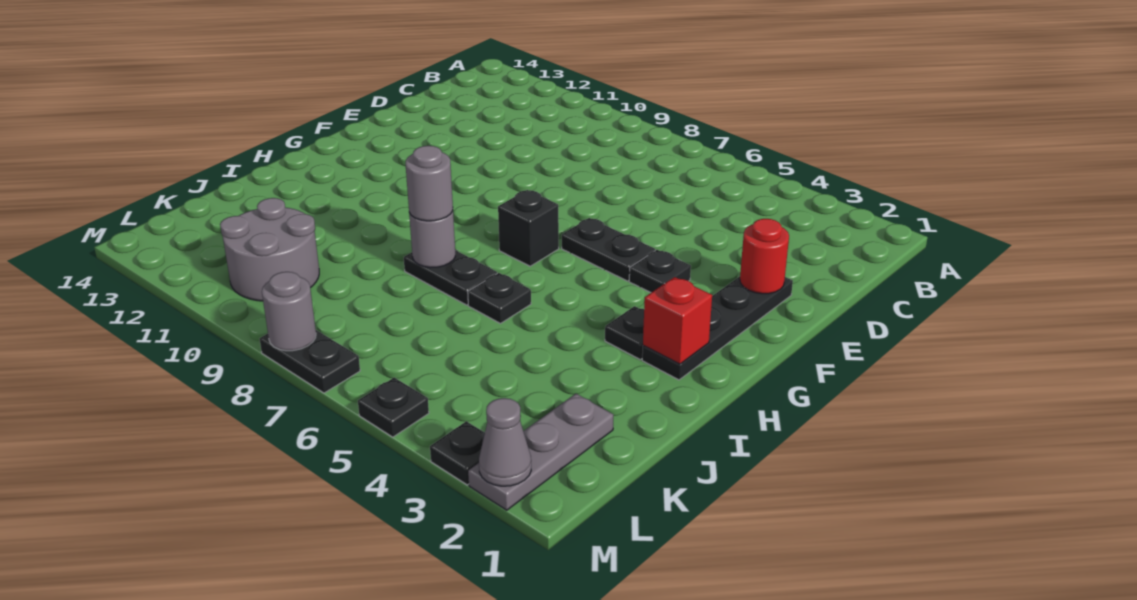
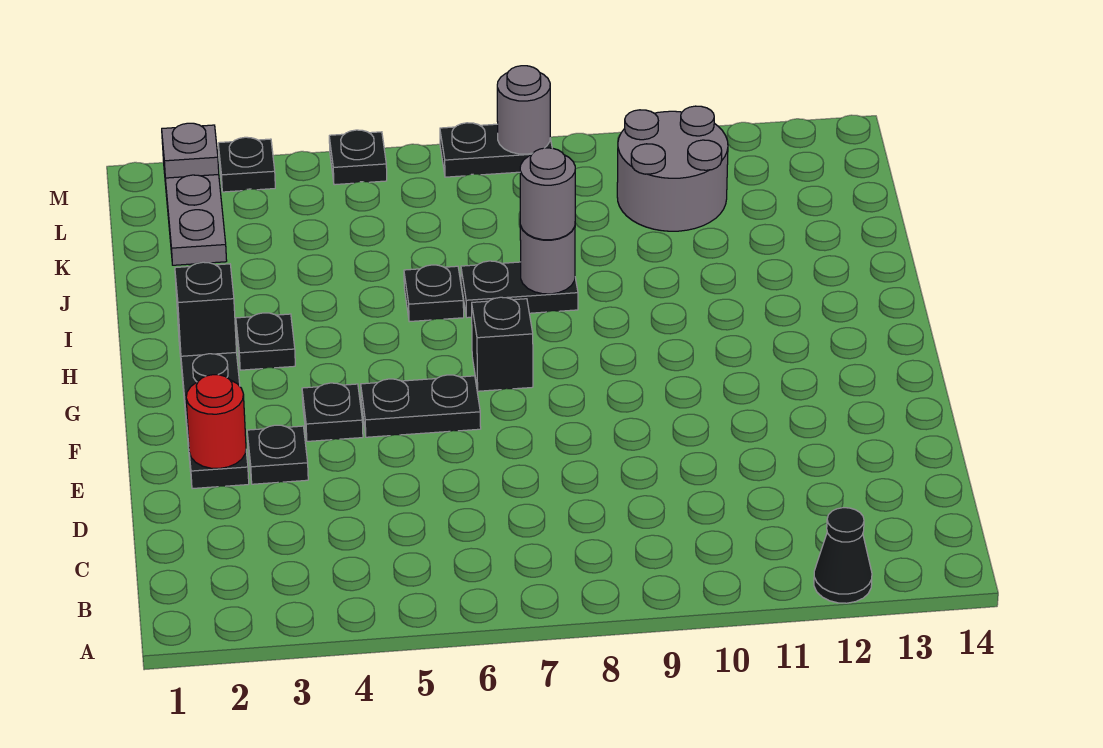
none -> black 1x1 cone [814,508,872,603]
none -> black 1x1 plate [247,425,308,484]
red 1x1 brick [643,277,712,364] -> black 1x1 brick [175,262,236,356]
grey 1x1 cone [479,398,531,486] -> grey 1x1 plate [162,123,219,178]

